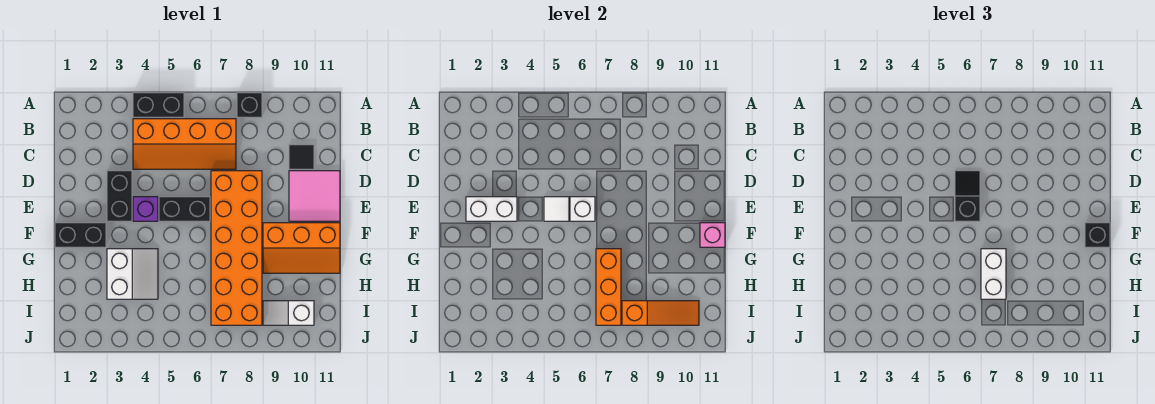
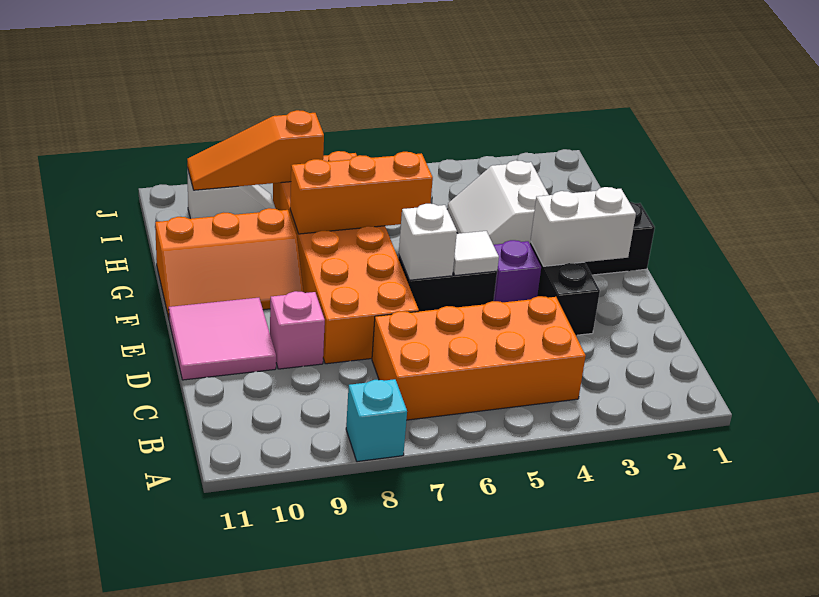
black 1x2 brick [133,93,184,117] -> none
black 1x1 brick [237,93,262,117] -> cyan 1x1 brick [346,379,407,462]
orange 2x4 slope [133,119,236,169] -> orange 2x4 brick [372,296,586,420]
black 1x1 tile [289,145,314,169] -> none
black 1x2 slope [955,171,980,221] -> none
orange 2x3 slope [263,223,340,273] -> orange 2x3 slope turned to [155,208,303,318]
pink 1x1 brick [700,223,725,247] -> pink 1x1 brick moved to [270,291,325,369]
black 1x1 brick [1085,223,1110,247] -> none
orange 1x3 brick [596,249,621,325] -> orange 1x3 brick turned to [290,152,433,234]
white 1x2 brick [981,249,1006,299] -> none

